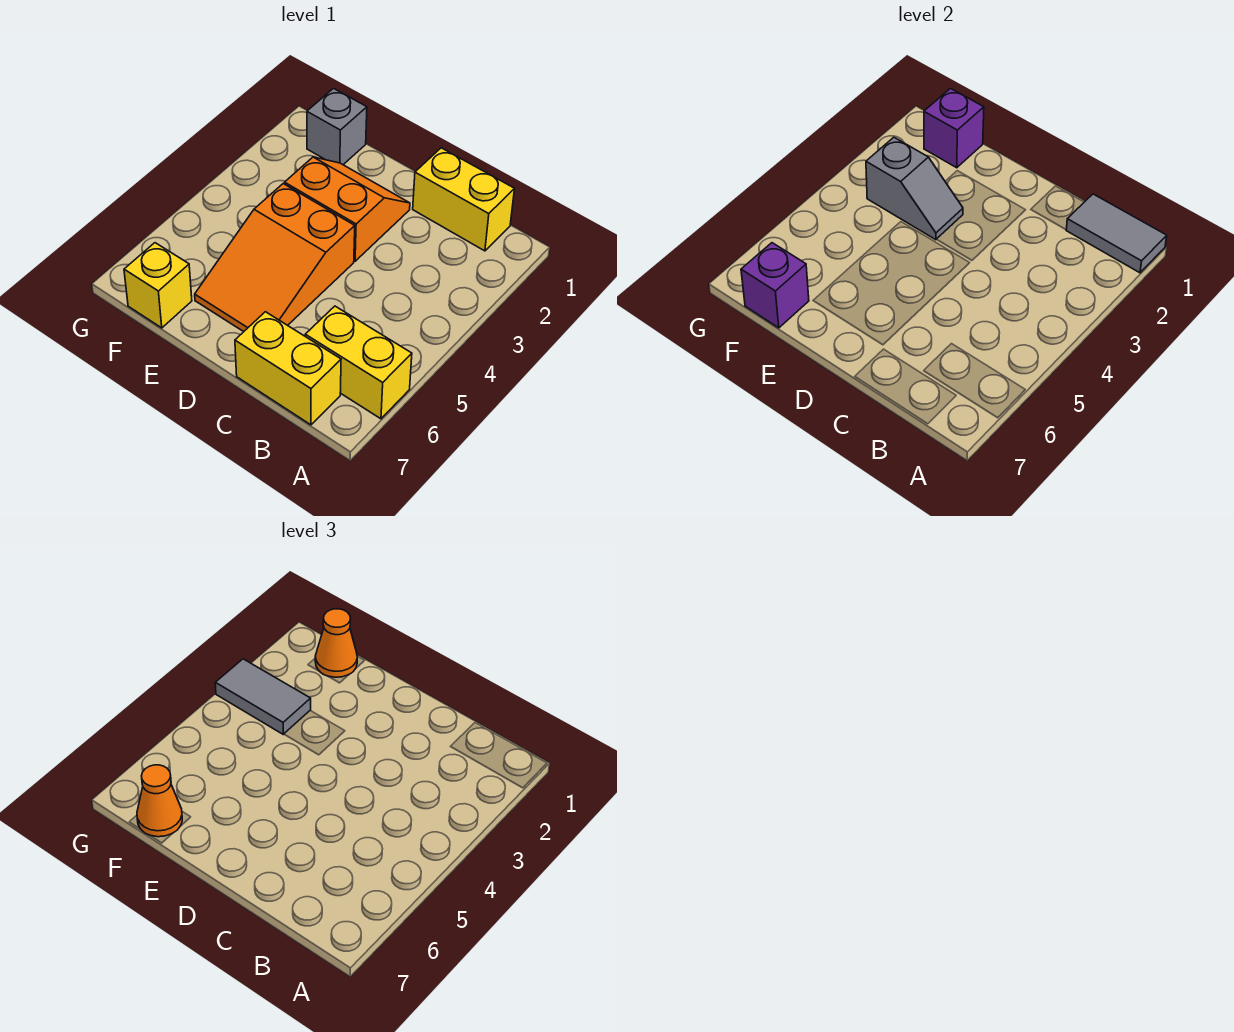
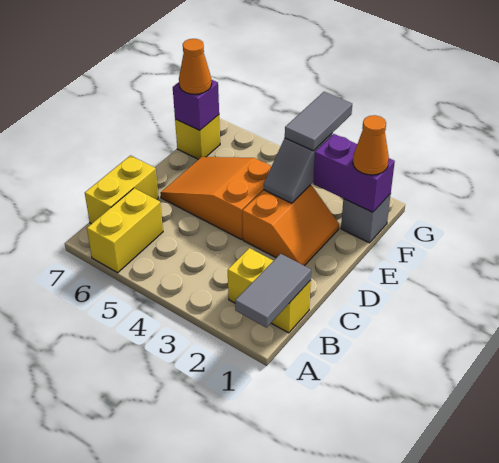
yellow 1x2 brick [413,148,514,251] -> yellow 1x2 brick turned to [228,248,311,333]
purple 1x1 brick [924,89,984,168] -> purple 1x2 brick [313,134,395,212]

